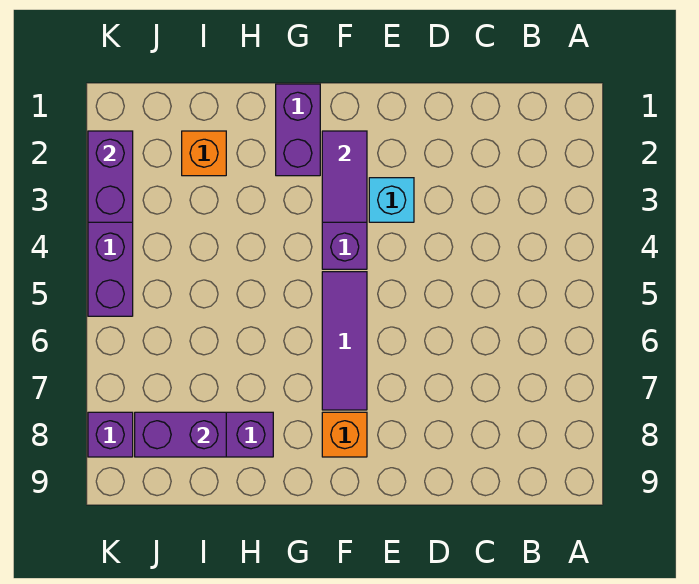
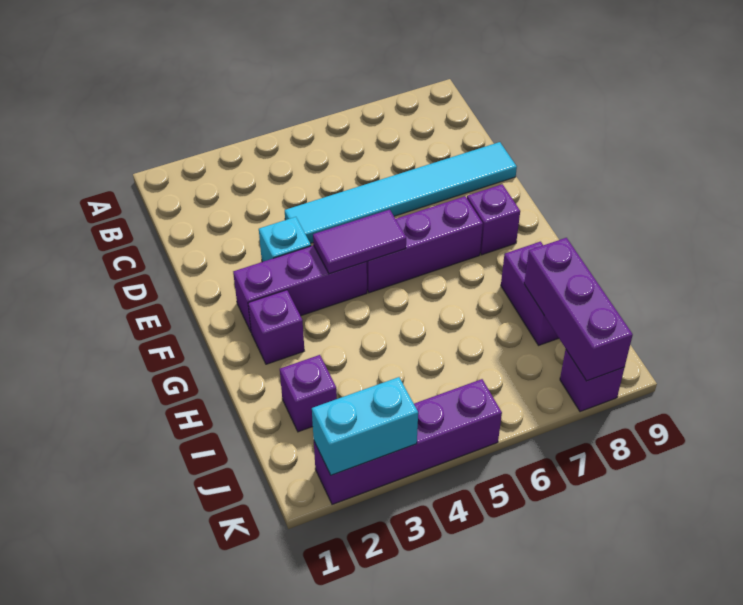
none -> cyan 1x6 tile [285,142,517,243]
purple 1x2 tile [322,131,367,222] -> purple 1x2 tile moved to [313,210,406,274]
purple 1x3 tile [322,272,367,410] -> purple 1x3 brick [367,196,483,293]
orange 1x1 brick [322,412,367,457] -> purple 1x1 brick [467,184,520,255]
purple 1x2 brick [276,84,320,176] -> purple 1x1 brick [248,290,304,364]
orange 1x1 brick [182,131,226,176] -> purple 1x1 brick [280,355,337,432]
purple 1x2 brick [135,412,226,457] -> purple 1x3 brick [524,238,633,381]
purple 1x2 brick [88,131,133,222] -> cyan 1x2 brick [312,377,418,475]

